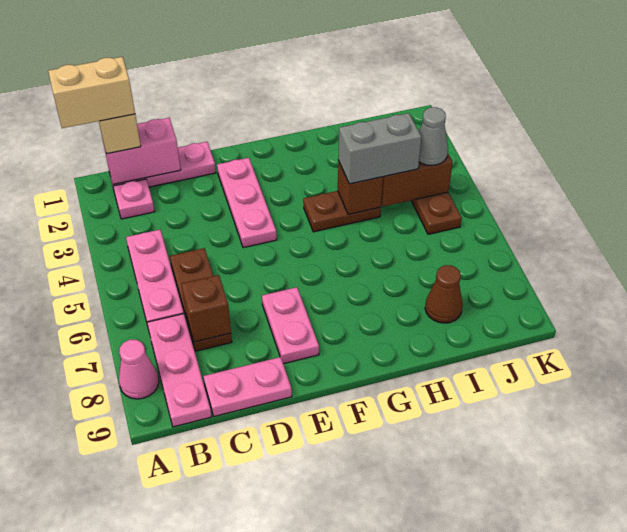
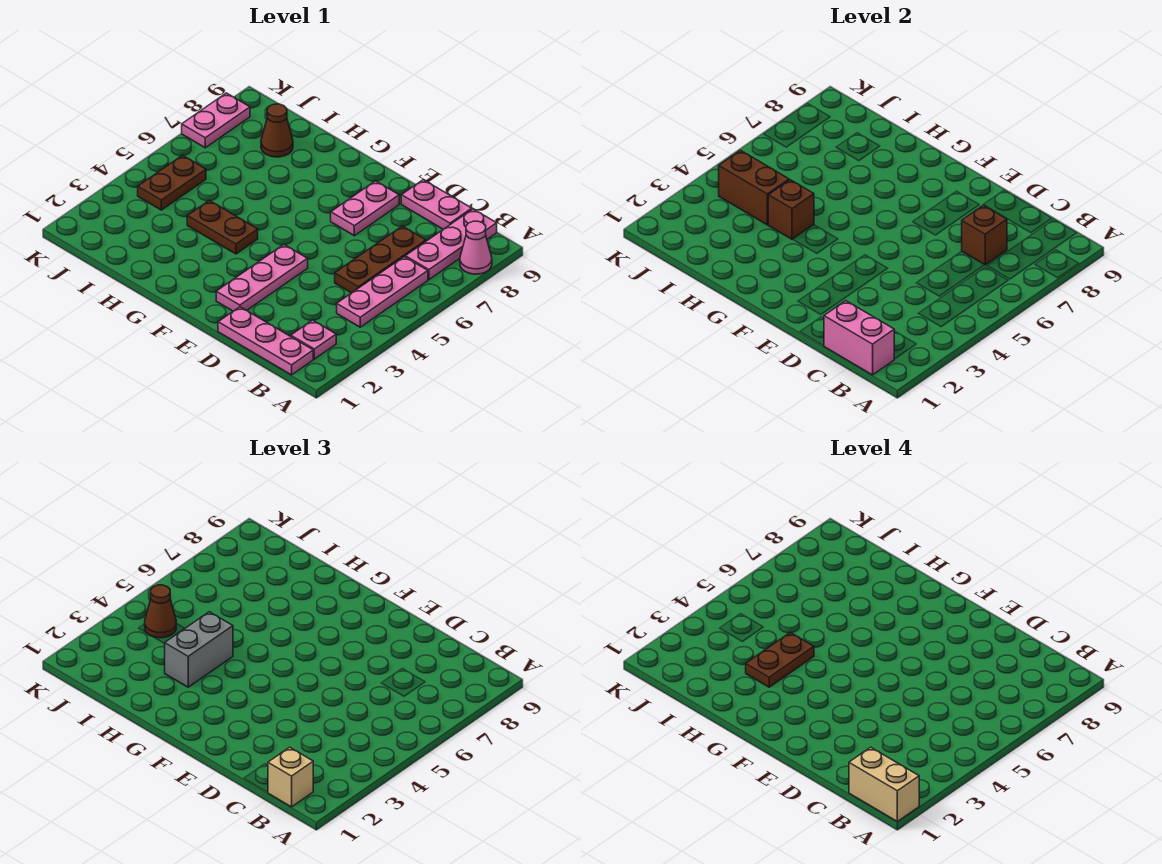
none -> brown 1x2 plate [746,633,814,687]
grey 1x2 brick [338,113,421,184] -> grey 1x2 brick turned to [164,612,233,687]
grey 1x1 cone [419,107,448,165] -> brown 1x1 cone [145,585,176,638]
none -> pink 1x2 plate [182,93,250,148]

